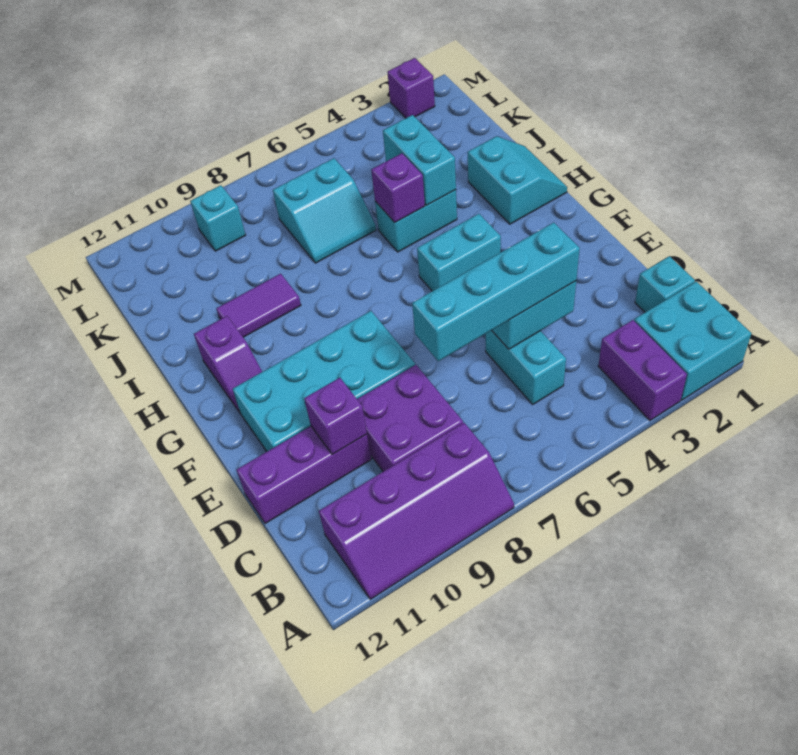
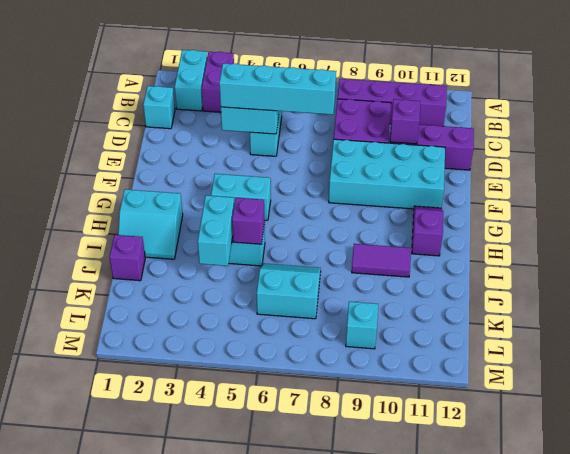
cyan 2x2 brick [634,281,751,400] -> cyan 1x2 brick [175,50,207,111]
cyan 2x2 slope [468,136,567,224] -> cyan 2x2 slope turned to [118,189,183,259]
purple 1x1 brick [388,58,435,118] -> purple 1x1 brick moved to [110,235,145,281]

